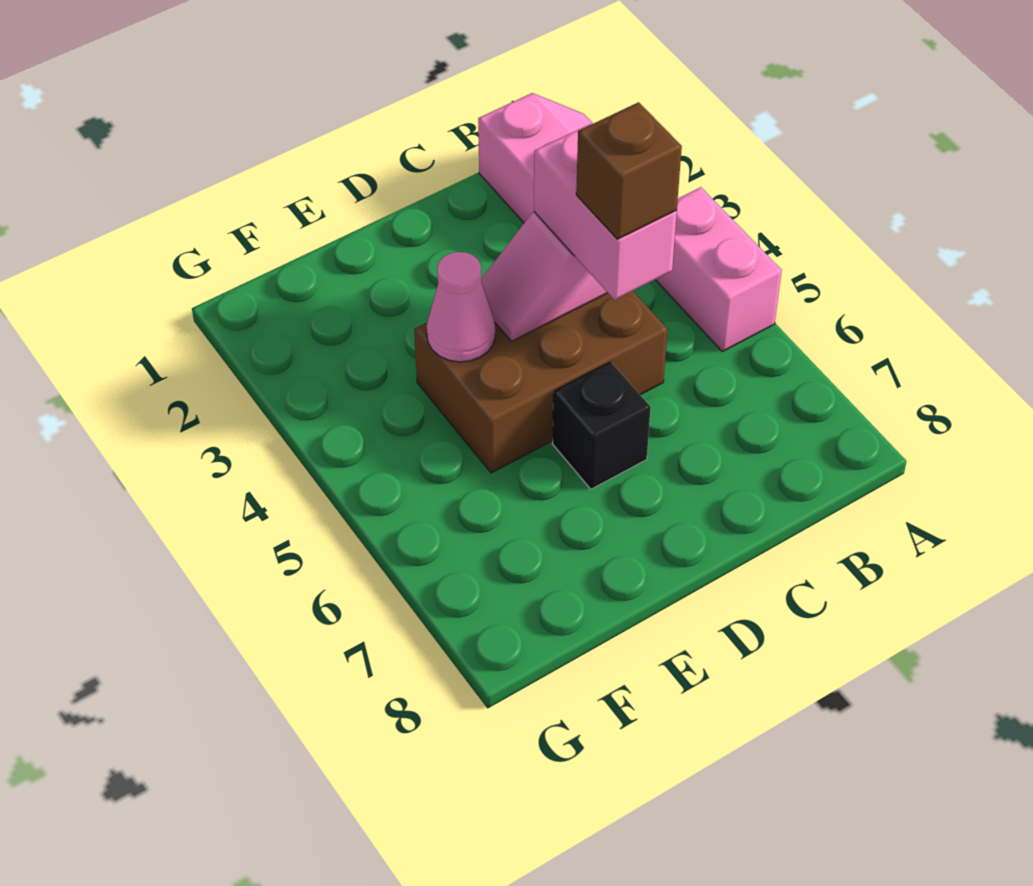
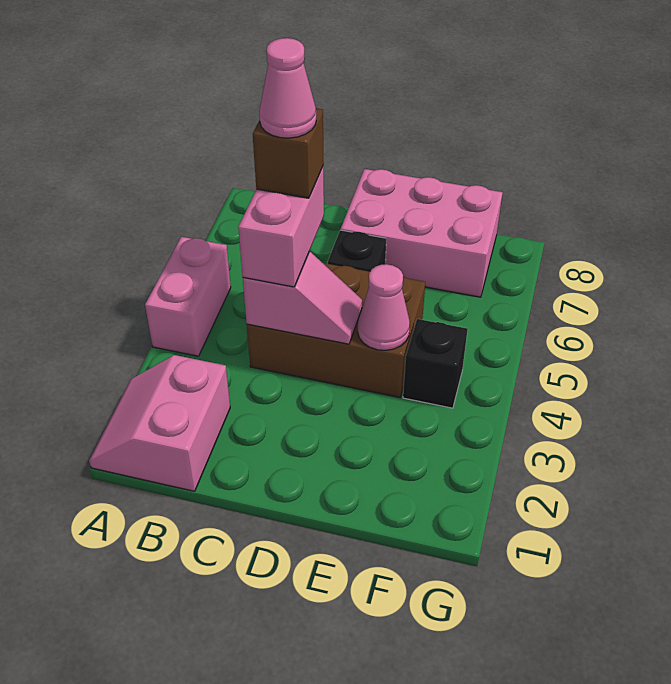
none -> pink 1x1 cone [259,38,316,138]
none -> pink 2x3 brick [341,169,503,297]
none -> black 1x1 brick [403,319,468,408]

